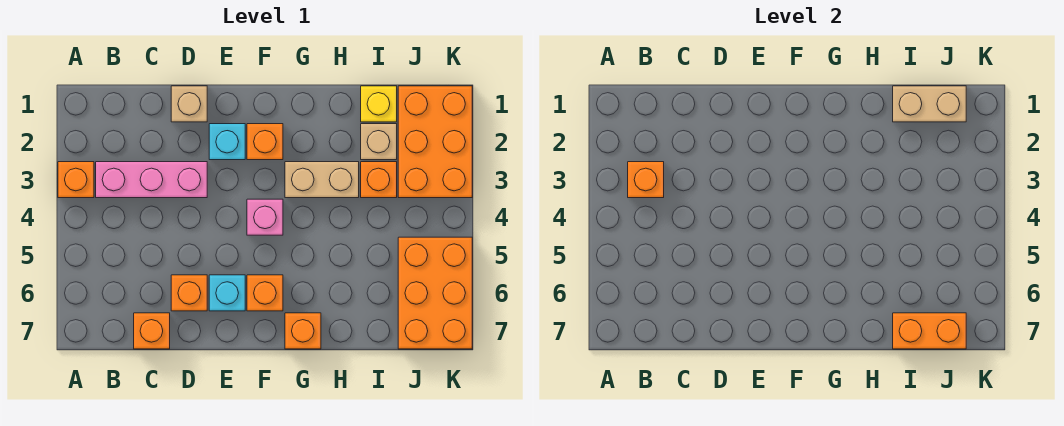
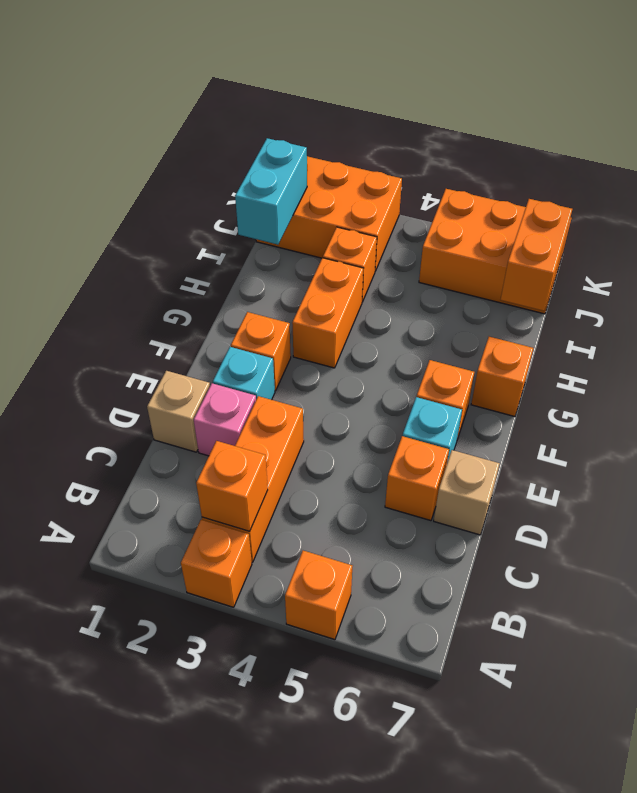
pink 1x3 brick [96,162,207,198] -> orange 1x3 brick [202,396,304,562]
orange 1x1 brick [134,313,170,349] -> orange 1x1 brick moved to [285,551,352,640]
pink 1x1 brick [247,199,283,235] -> pink 1x1 brick moved to [194,383,256,456]
tan 1x2 brick [285,162,359,198] -> orange 1x2 brick [292,258,363,368]
yellow 1x1 brick [361,86,397,122] -> none
tan 1x2 brick [893,86,966,122] -> cyan 1x2 brick [235,138,307,245]
tan 1x1 brick [361,124,397,160] -> tan 1x1 brick moved to [434,450,500,535]

